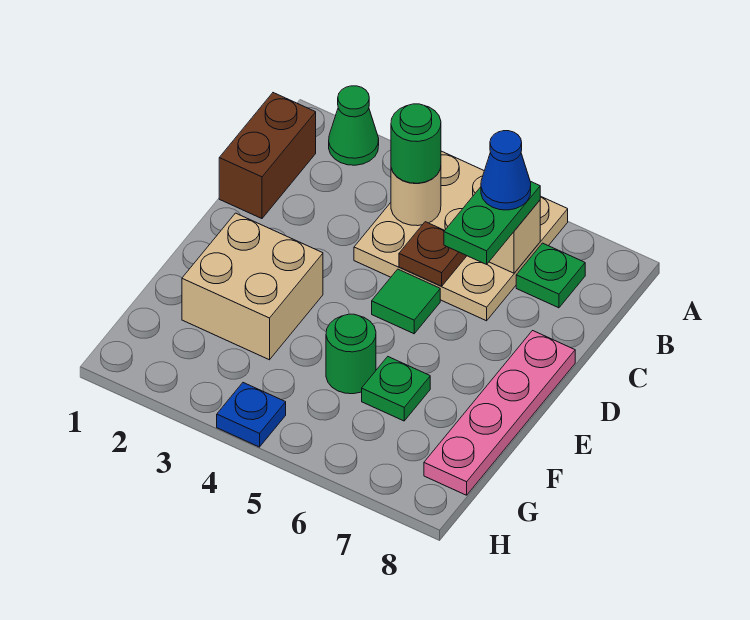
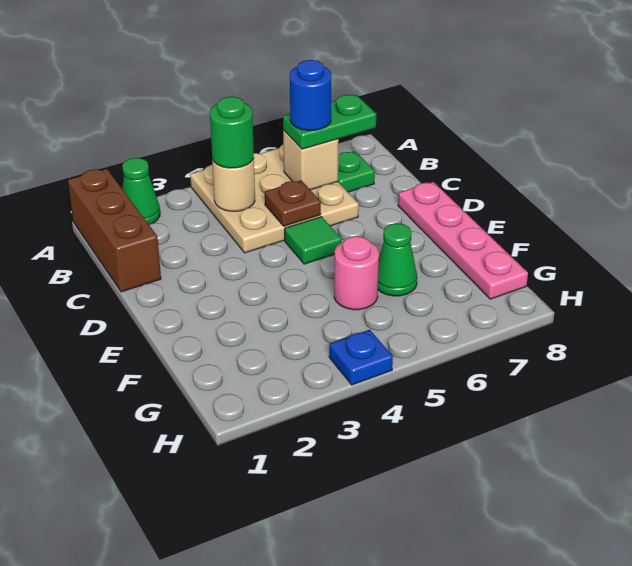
brown 1x2 brick [219,93,316,219] -> brown 1x3 brick [68,169,161,292]
green 1x2 plate [444,181,540,264] -> green 1x2 plate turned to [283,95,376,149]
blue 1x1 cone [481,131,531,210] -> blue 1x1 round brick [290,60,331,131]
tan 2x2 brick [182,213,323,360] -> none
green 1x1 round brick [326,314,376,394] -> pink 1x1 round brick [334,236,379,310]
green 1x1 plate [362,357,430,421] -> green 1x1 cone [378,223,417,296]

